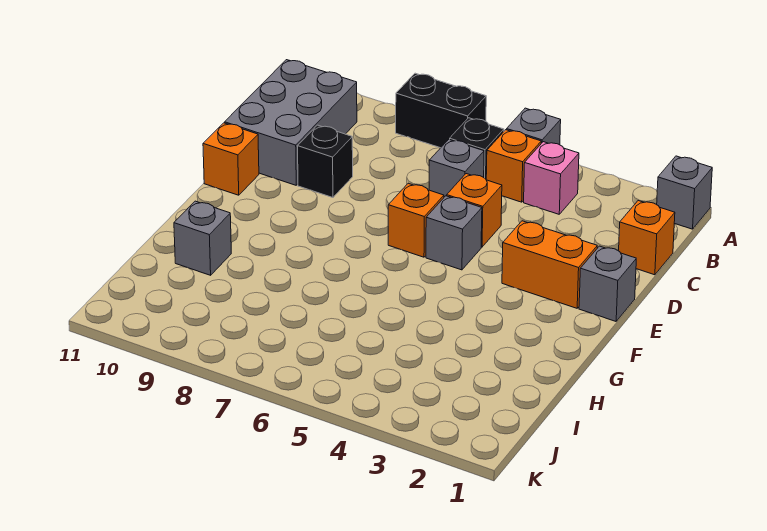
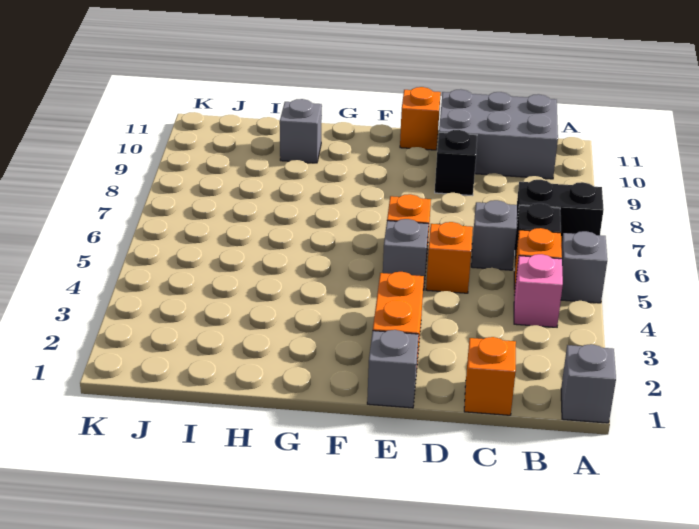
black 1x2 brick [396,73,486,148] -> black 1x2 brick turned to [517,180,604,246]

